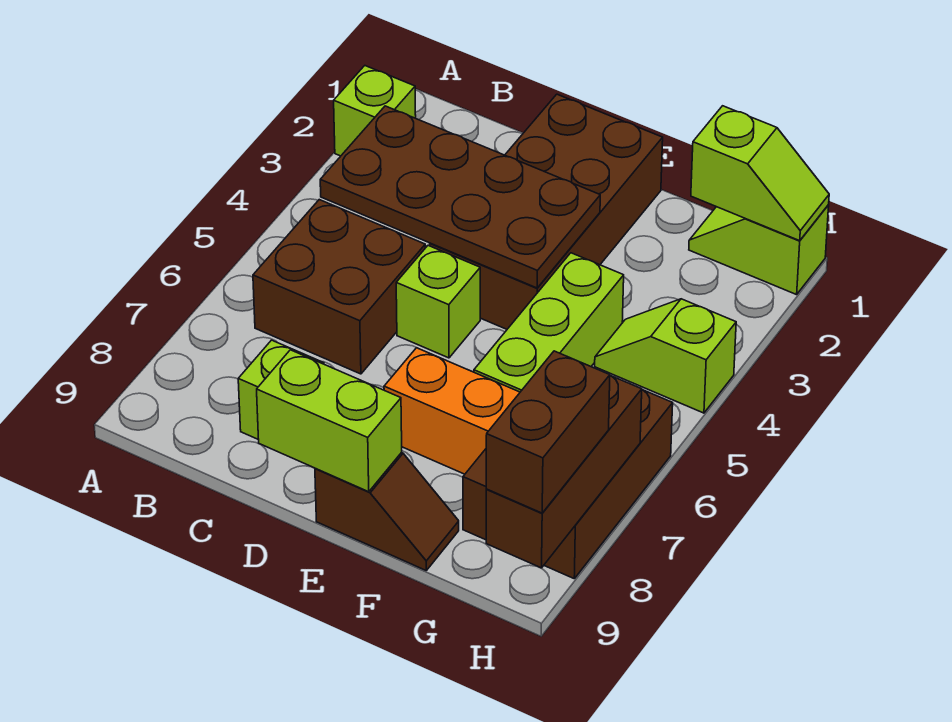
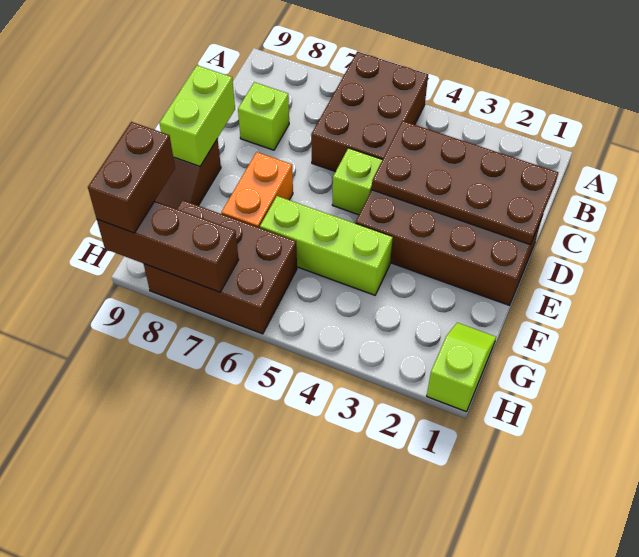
lime 1x1 brick [334,66,416,156] -> none
brown 2x4 plate [320,106,600,288] -> brown 2x4 plate turned to [372,121,558,245]
brown 2x2 brick [253,200,425,374] -> brown 2x3 brick [311,52,428,172]
lime 1x2 slope [691,106,829,241] -> none
lime 1x2 slope [595,299,736,413] -> none
brown 1x2 brick [486,351,610,513] -> brown 1x2 brick turned to [88,122,175,233]

